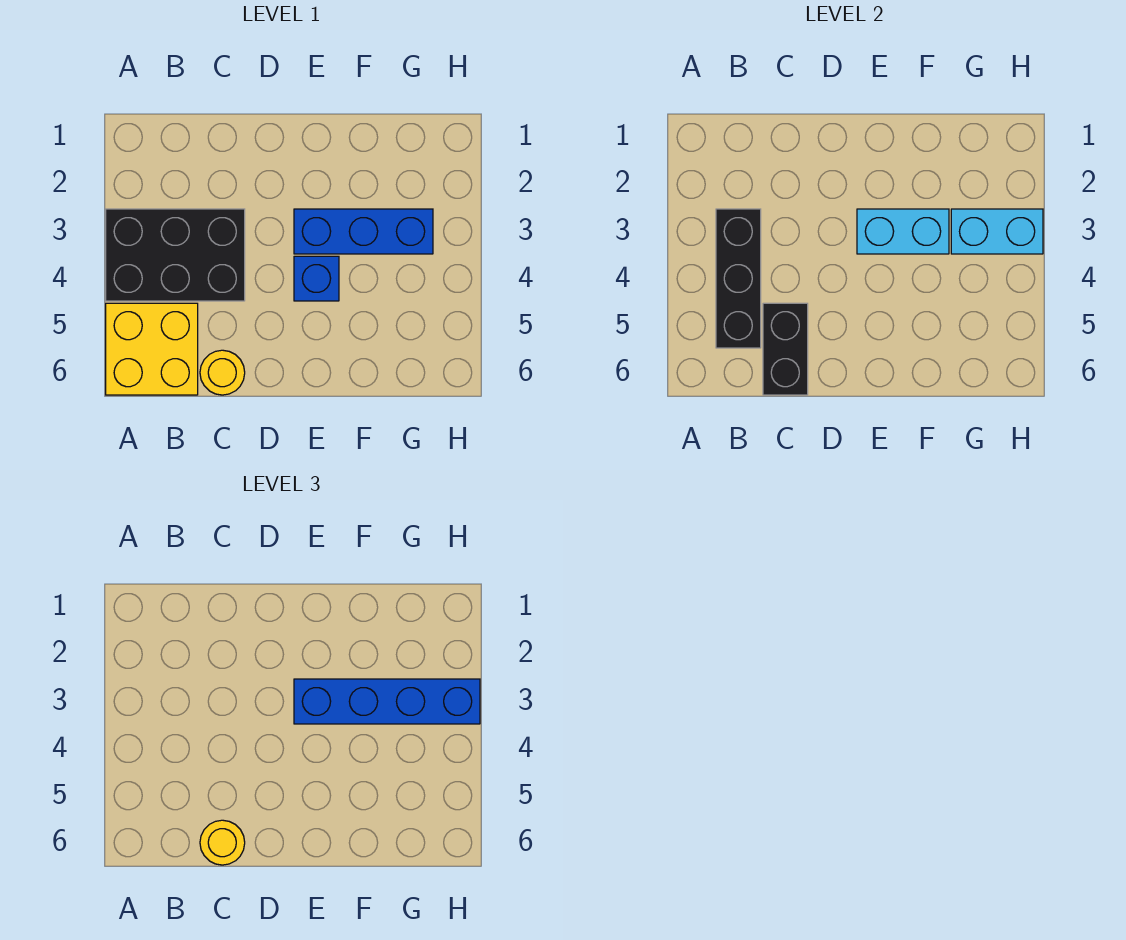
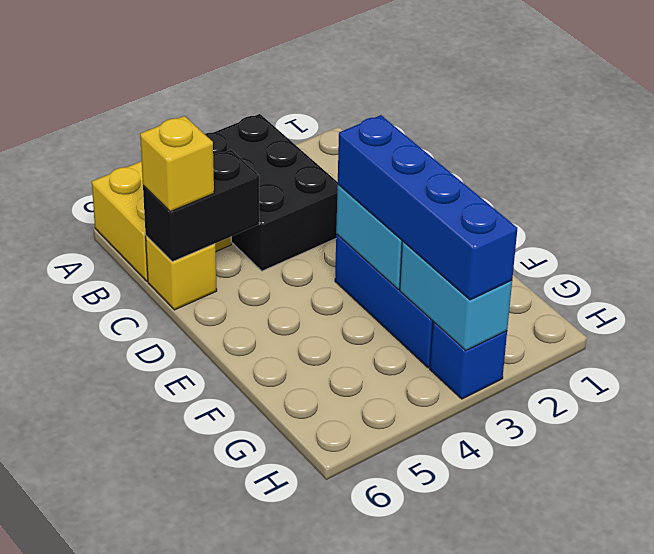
black 1x3 brick [716,209,761,348] -> none
yellow 1x1 round brick [200,350,245,395] -> yellow 1x1 brick [146,236,217,310]
yellow 1x1 round brick [200,820,245,865] -> yellow 1x1 brick [140,116,214,211]
blue 1x1 brick [294,256,339,301] -> blue 1x1 brick moved to [430,322,507,399]

